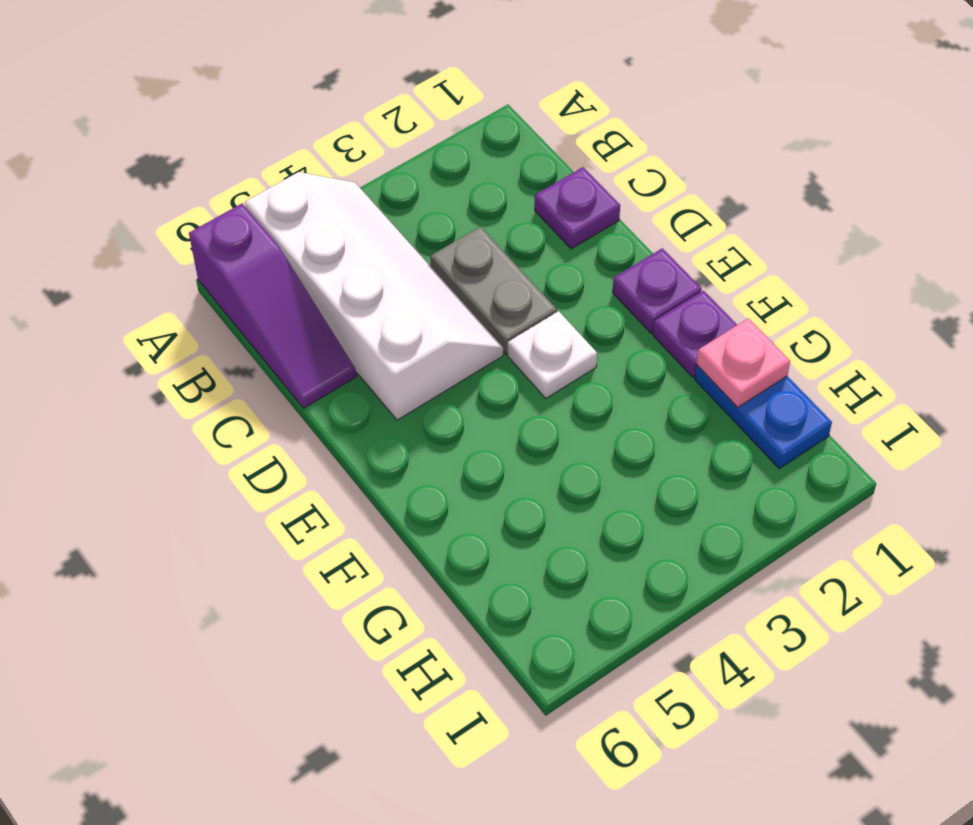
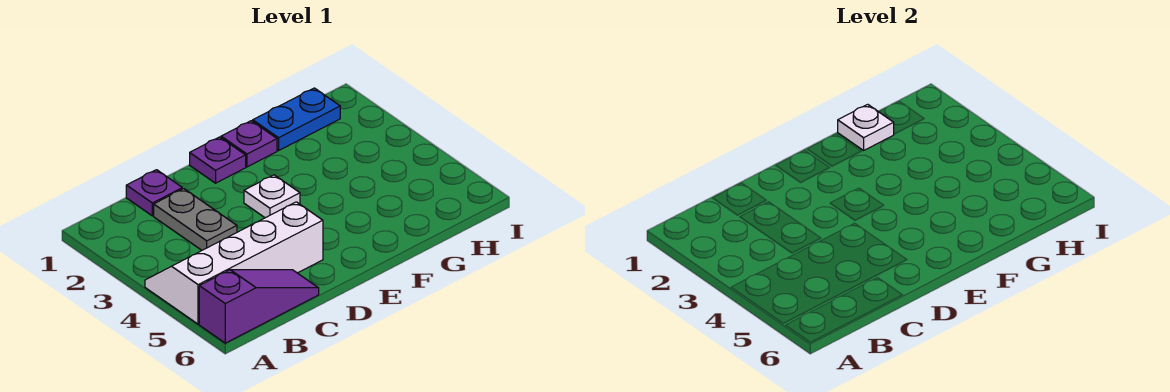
grey 1x2 plate [430,227,557,354] -> grey 1x2 plate turned to [154,189,237,250]
pink 1x1 plate [697,318,790,407] -> white 1x1 plate [838,104,894,150]

